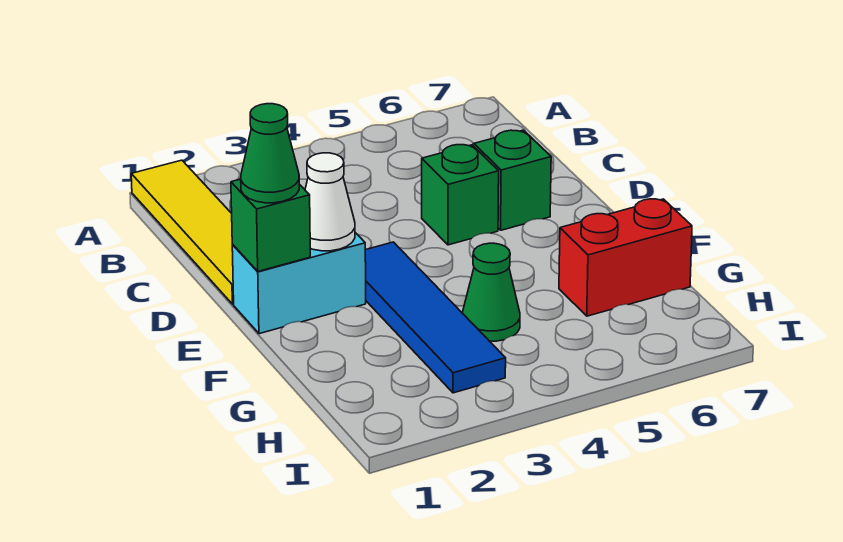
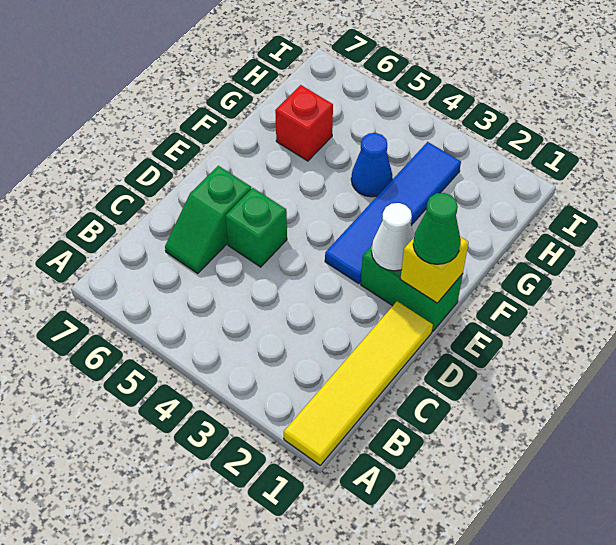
cyan 1x2 brick [232,233,366,334] -> green 1x2 brick [361,246,463,332]
green 1x1 brick [231,179,310,271] -> yellow 1x1 brick [400,237,469,303]
green 1x1 cone [462,243,520,341] -> blue 1x1 cone [351,133,392,197]
red 1x2 brick [559,199,692,316] -> red 1x1 brick [275,85,333,161]

